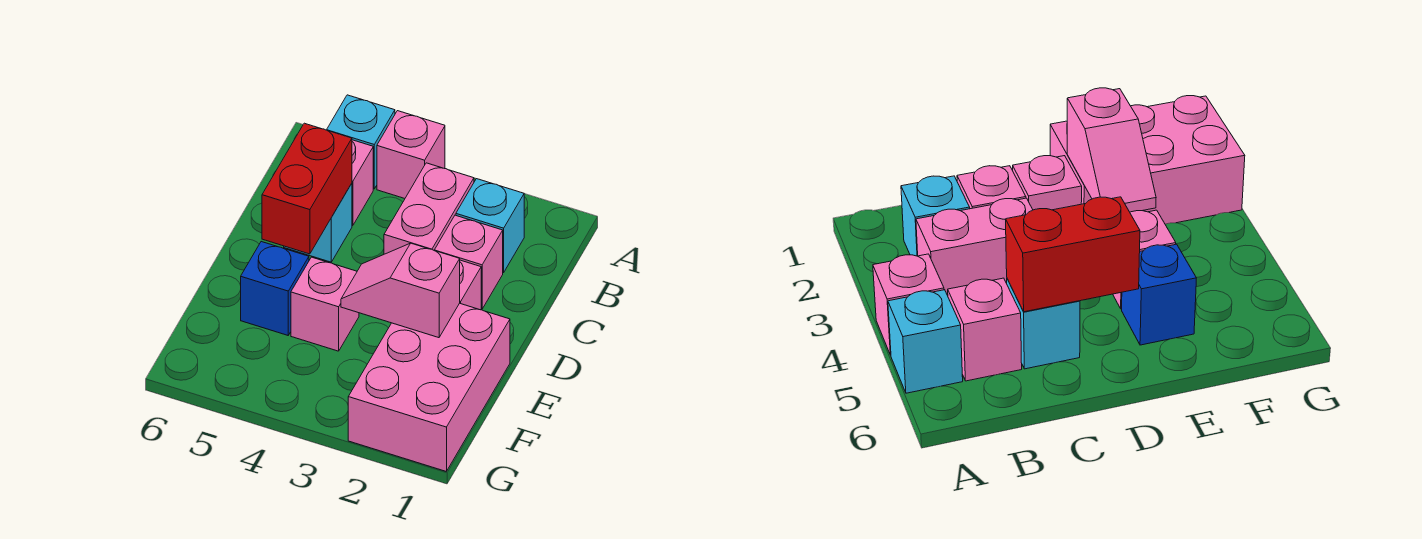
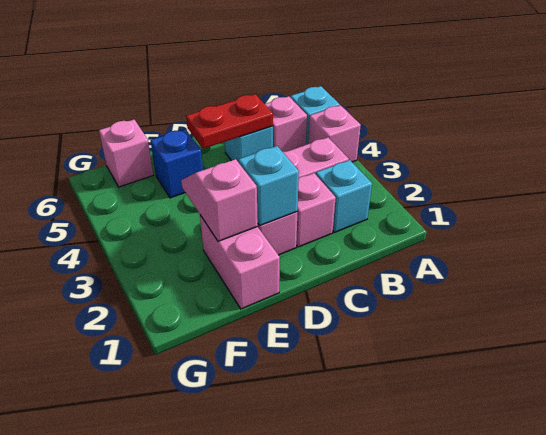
red 1x2 brick [262,123,352,254] -> red 1x2 plate [186,94,273,149]
none -> cyan 1x1 brick [238,146,299,226]
pink 2x3 brick [348,303,510,471] -> pink 1x2 brick [200,215,280,309]
pink 1x1 brick [291,257,359,351] -> pink 1x1 brick moved to [99,120,153,187]

